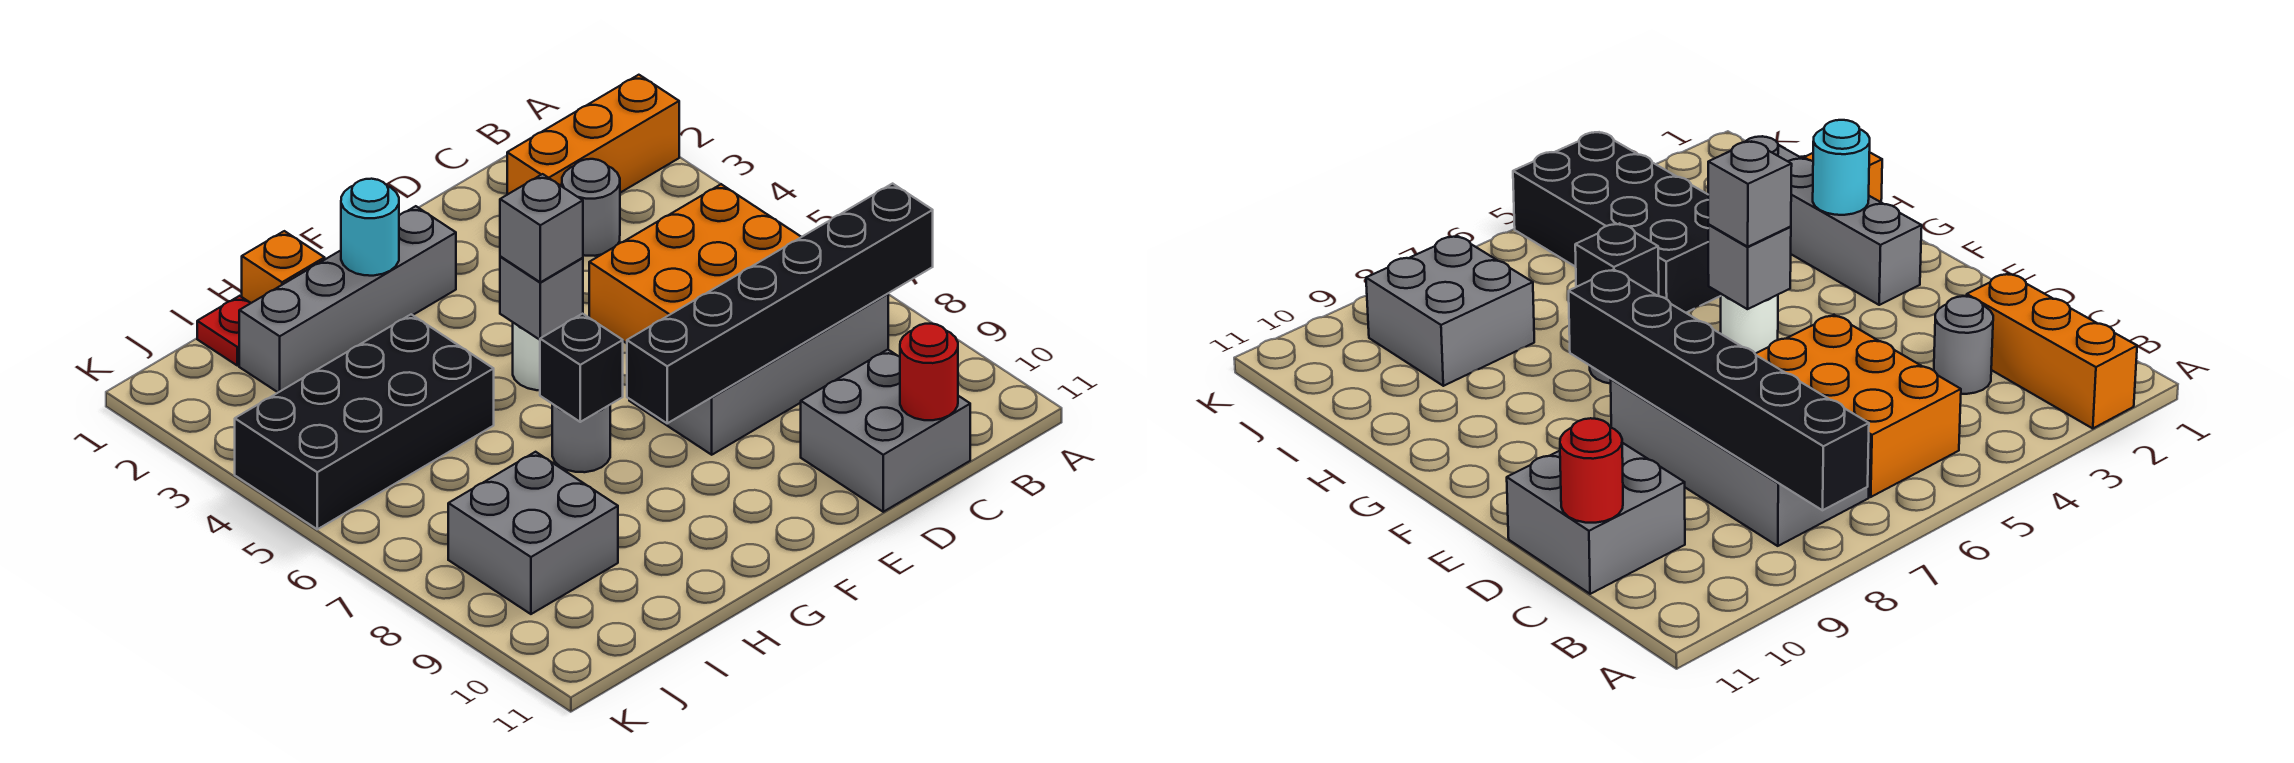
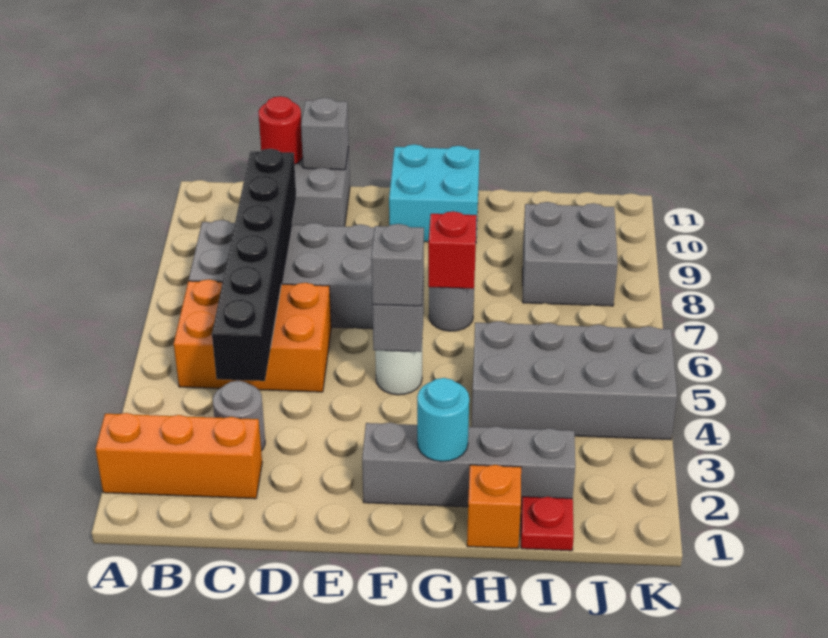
black 1x6 brick [627,184,933,423] -> black 1x6 brick turned to [212,149,296,381]
none -> grey 1x1 brick [301,98,349,170]
none -> cyan 2x2 brick [389,144,480,242]
black 1x1 brick [540,314,623,422] -> red 1x1 brick [428,211,477,289]
black 2x4 brick [235,314,494,529] -> grey 2x4 brick [471,321,677,440]

